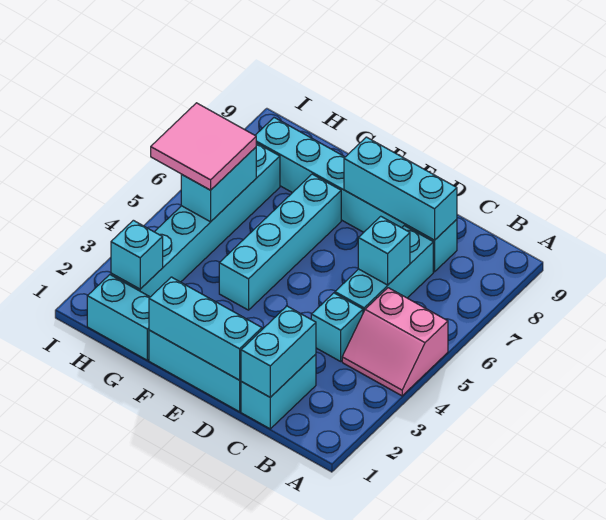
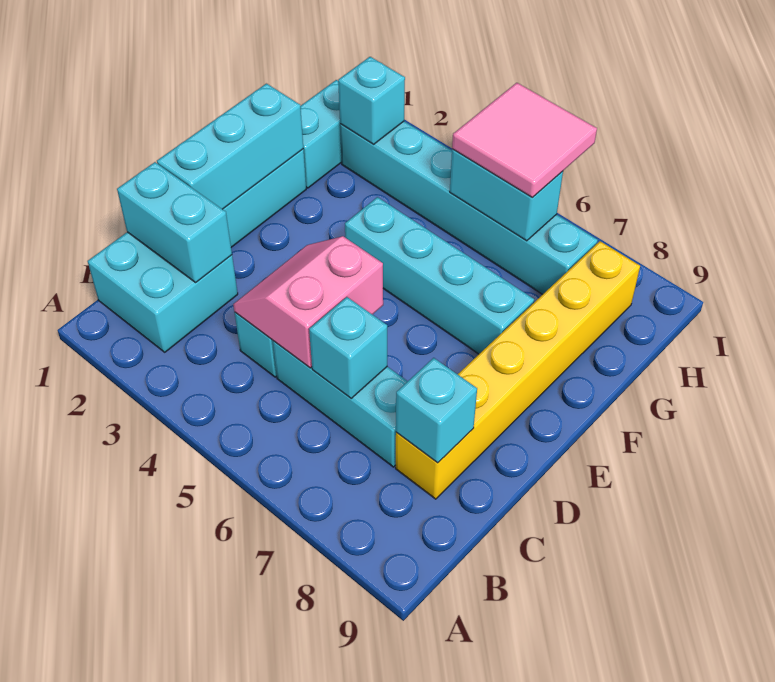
pink 2x2 slope [342,288,448,396] -> pink 2x2 slope moved to [233,236,383,368]
cyan 1x2 brick [241,354,316,429] -> cyan 2x2 brick [88,232,238,352]
cyan 1x6 brick [255,118,457,272] -> yellow 1x6 brick [396,241,640,499]
cyan 1x3 brick [344,137,457,240] -> cyan 1x1 brick [396,358,477,463]

